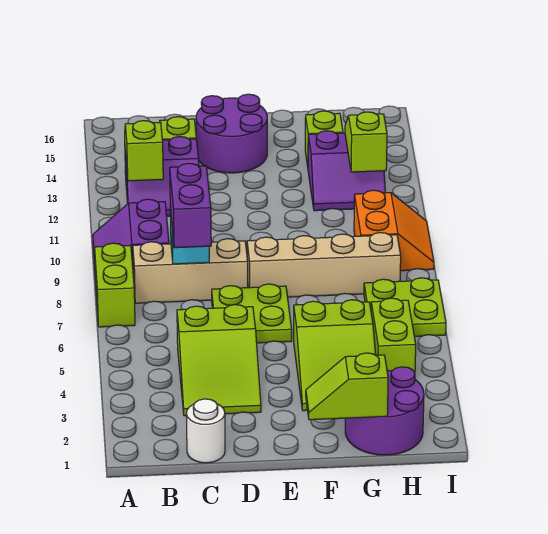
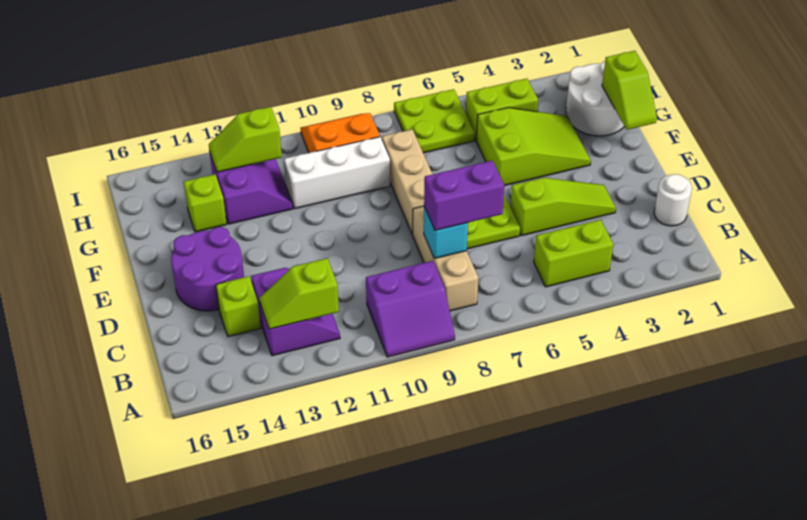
lime 1x2 brick [95,243,135,327] -> lime 1x2 brick moved to [534,220,613,287]
lime 2x3 slope [177,305,261,416] -> lime 1x3 slope [510,178,616,236]
tan 1x4 brick [247,233,401,297] -> tan 1x3 brick [382,130,432,235]
purple 2x2 round brick [345,367,424,455] -> white 2x2 round brick [566,61,625,136]
none -> white 1x3 brick [284,137,390,209]

